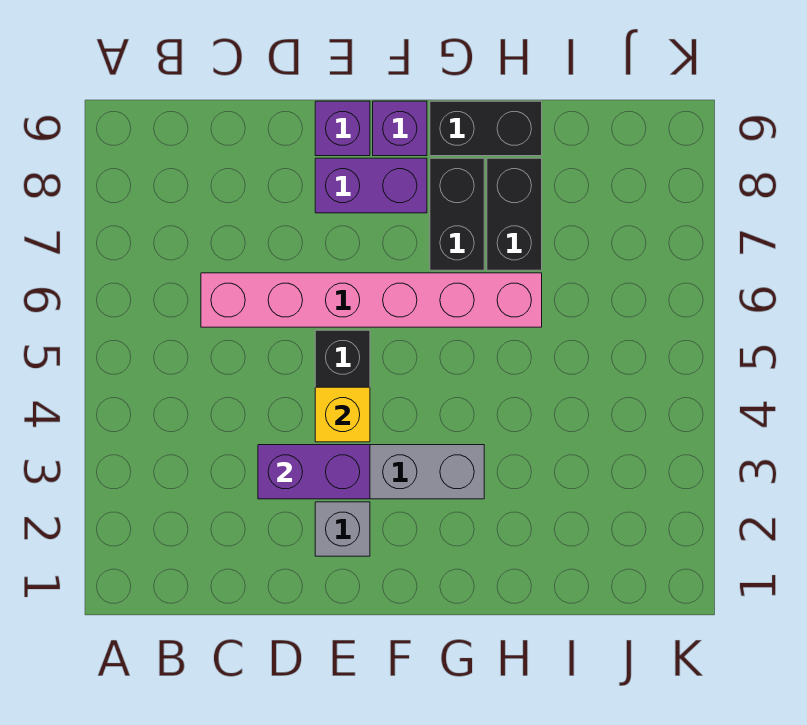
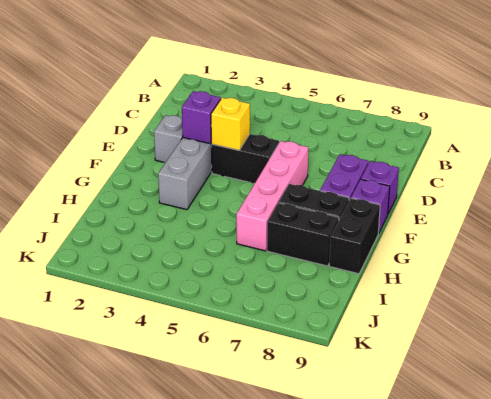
pink 1x6 brick [201,273,542,327] -> pink 1x4 brick [236,141,309,251]
purple 1x2 brick [258,445,370,499] -> purple 1x1 brick [182,91,221,144]

